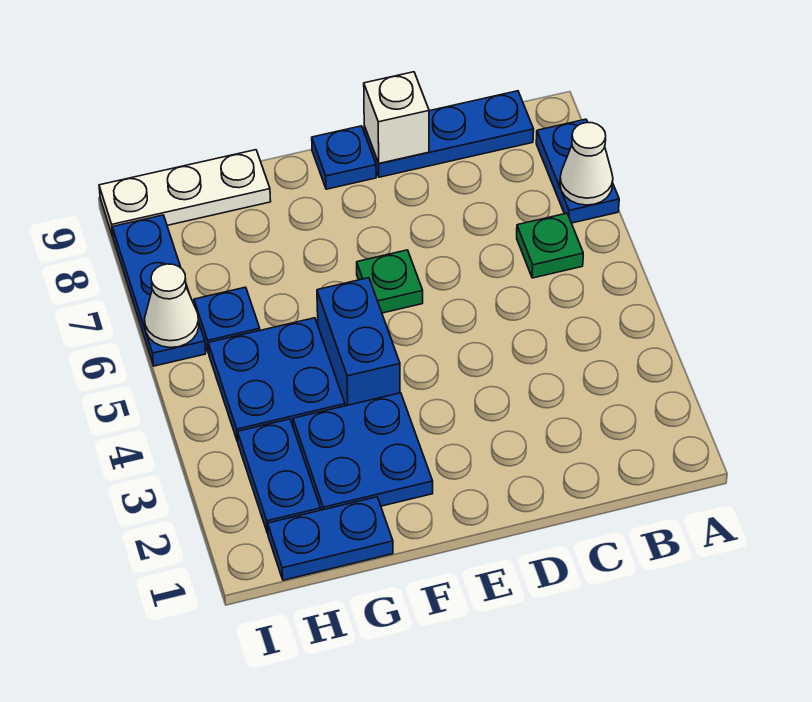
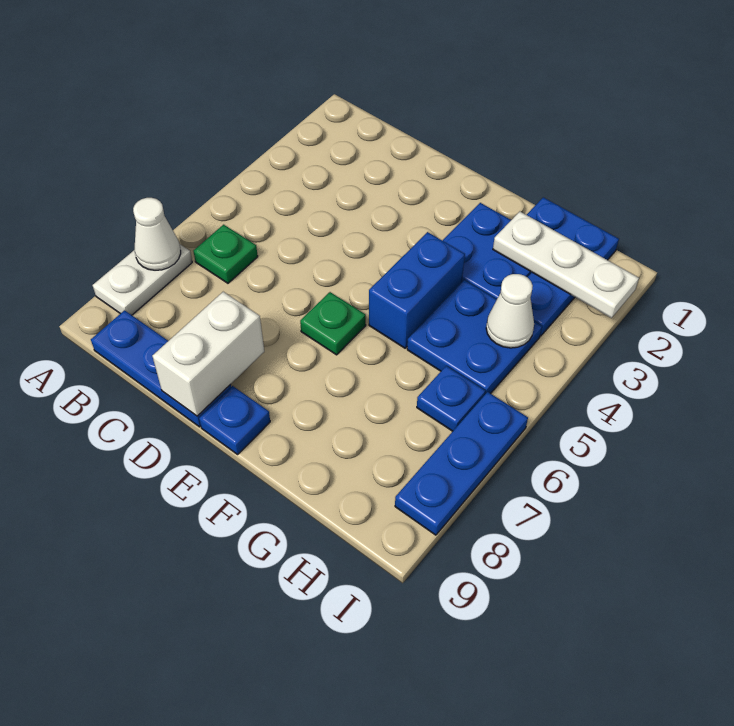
blue 1x2 plate [536,119,619,223] -> white 1x2 plate [93,245,192,315]
white 1x1 brick [364,72,429,163] -> white 1x2 brick [152,292,264,416]
white 1x3 plate [99,150,271,236] -> white 1x3 plate moved to [493,212,639,318]
white 1x1 cone [145,264,199,348] -> white 1x1 cone moved to [486,274,534,348]

